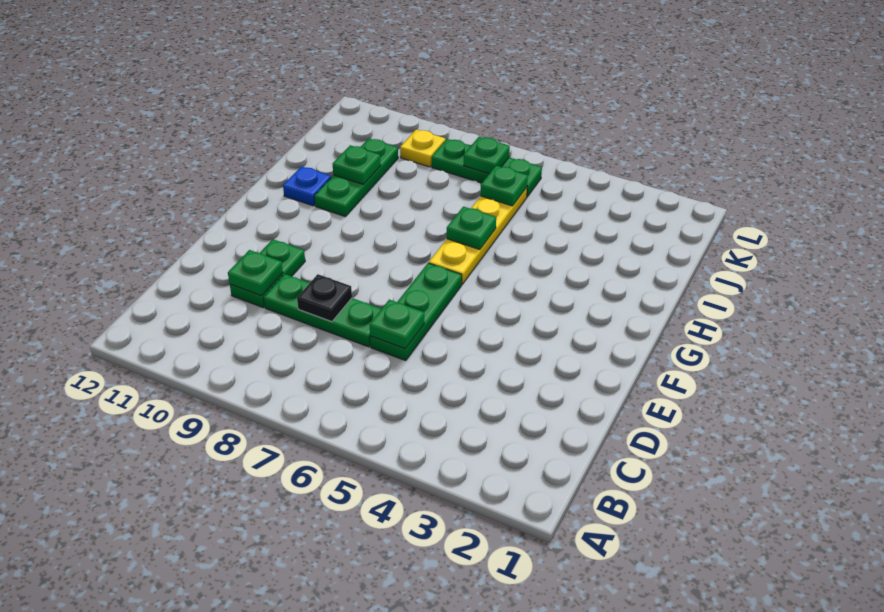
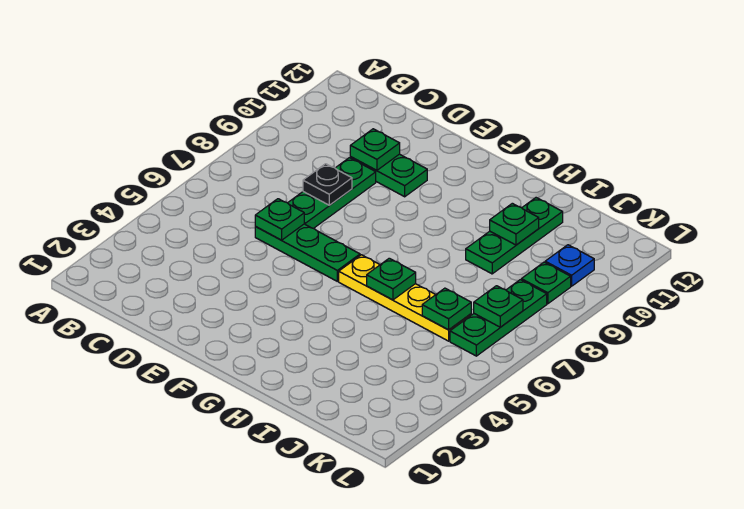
green 1x3 plate [314,138,398,217] -> green 1x3 plate turned to [466,198,563,274]
blue 1x1 plate [283,166,331,206] -> blue 1x1 plate moved to [545,245,594,286]
yellow 1x1 plate [400,130,445,167] -> green 1x1 plate [521,262,571,304]

